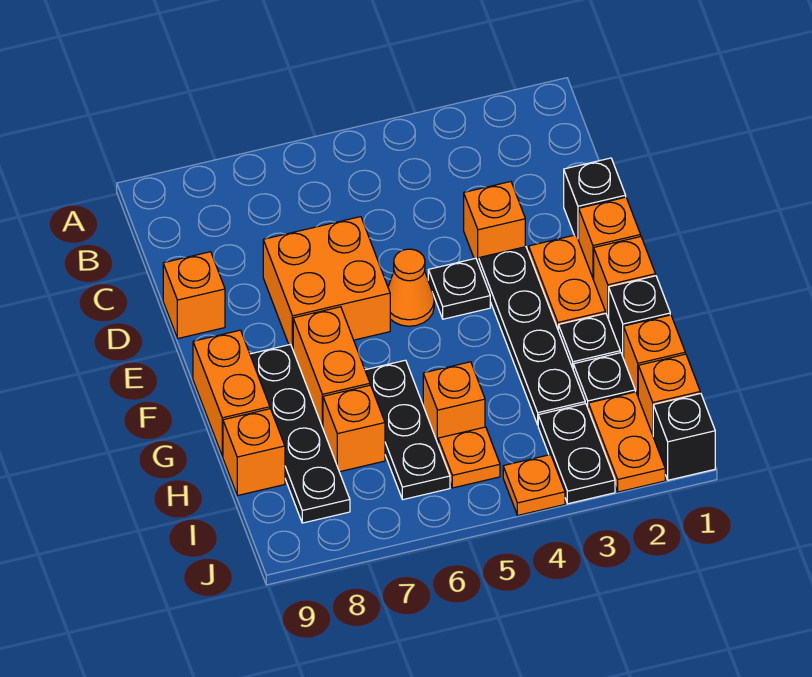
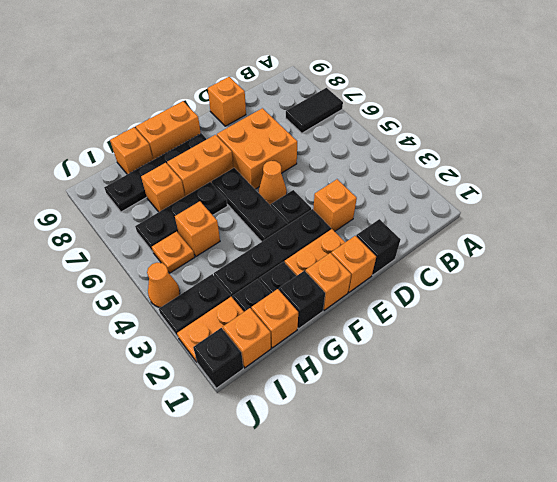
none -> black 1x2 tile [286,88,343,133]
none -> black 1x3 plate [211,168,288,242]
orange 1x1 plate [503,455,565,515] -> orange 1x1 cone [147,263,180,307]

